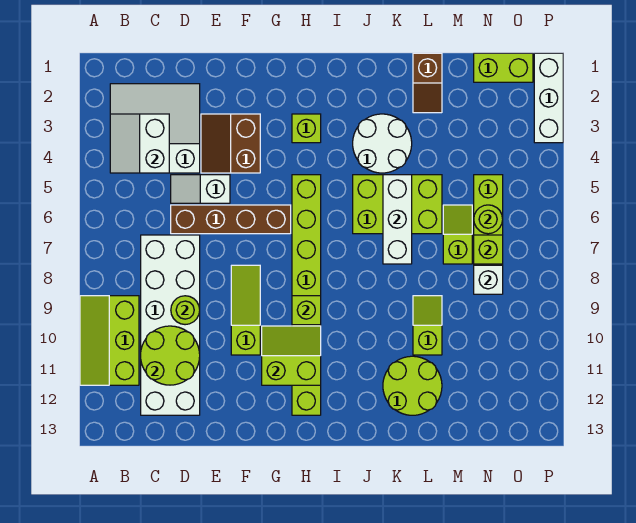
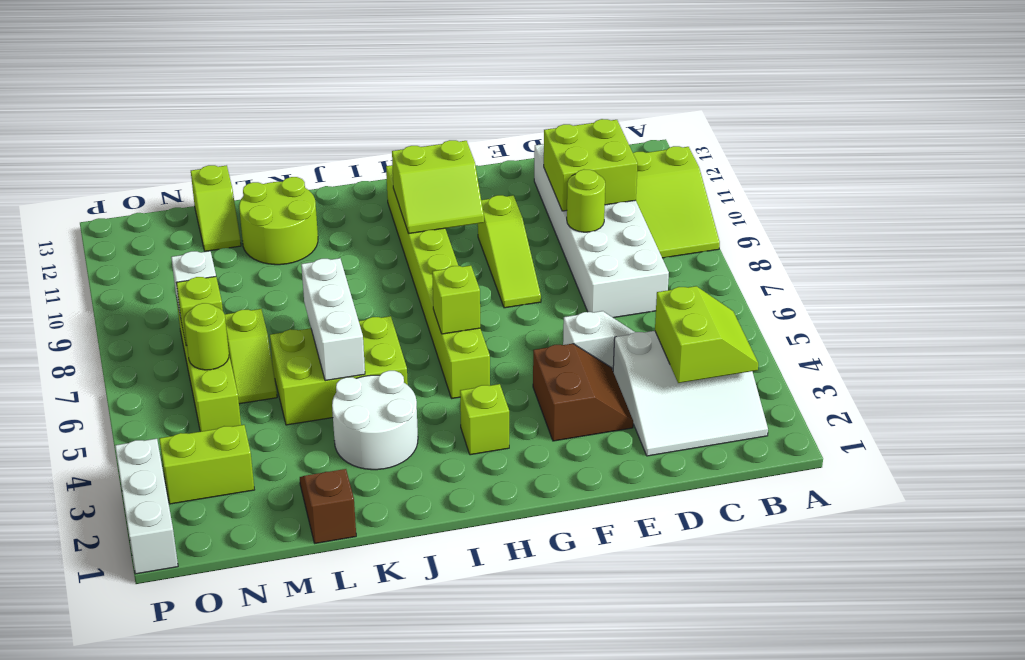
lime 2x3 slope [80,296,139,385] -> lime 2x3 slope turned to [633,146,720,258]
white 2x2 slope [110,114,169,173] -> lime 2x2 slope [655,286,758,383]
lime 2x2 round brick [141,326,200,385] -> lime 2x2 brick [544,119,638,211]
brown 1x4 brick [171,205,291,234] -> none
lime 1x1 brick [292,296,321,325] -> lime 1x1 brick moved to [432,265,480,334]
lime 1x2 slope [413,296,442,355] -> lime 1x2 slope moved to [191,165,241,251]
lime 1x2 brick [474,53,533,82] -> lime 1x2 brick moved to [159,425,254,504]

